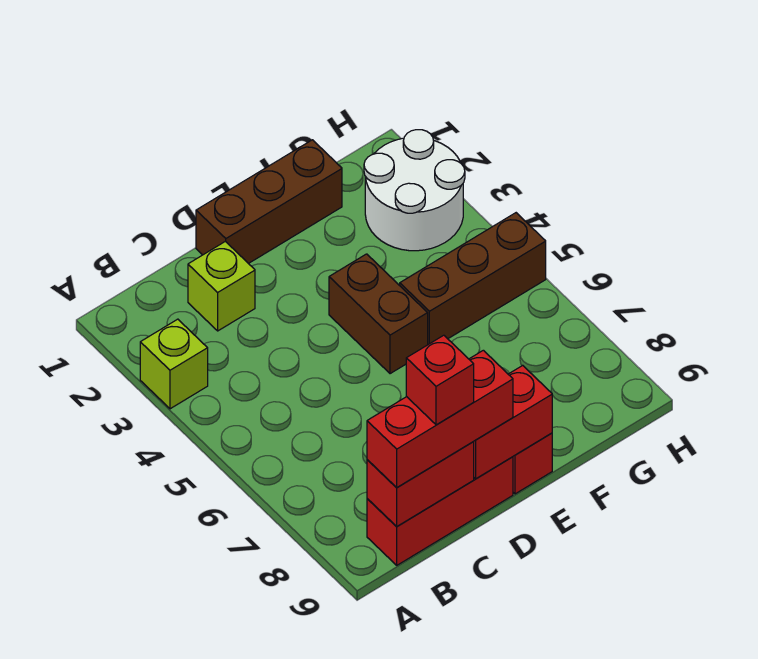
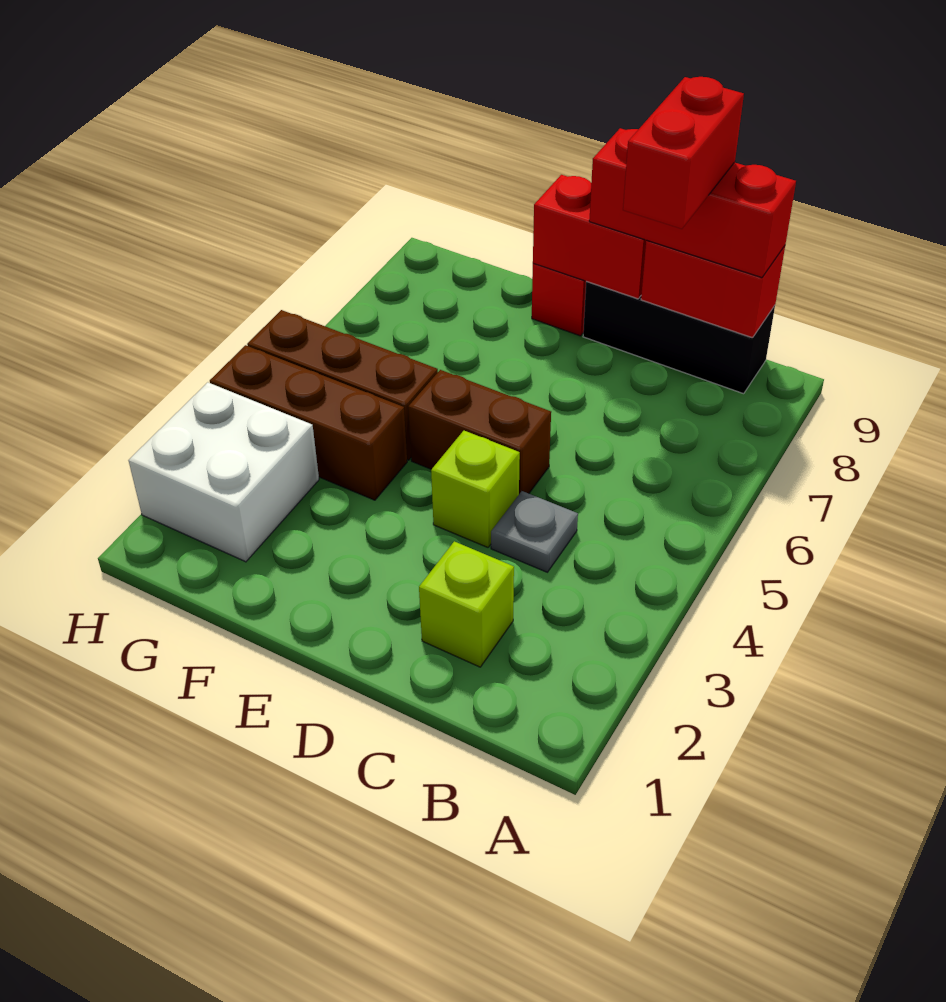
lime 1x1 brick [140,319,208,409] -> lime 1x1 brick moved to [431,431,520,547]
red 1x3 brick [367,457,513,565] -> black 1x3 brick [583,281,775,394]
none -> grey 1x1 plate [491,491,578,572]
red 1x1 brick [406,335,474,425] -> red 1x2 brick [623,77,744,229]
brown 1x3 brick [196,140,342,264] -> brown 1x3 brick moved to [210,345,407,500]
brown 1x2 brick [329,254,428,374] -> brown 1x2 brick turned to [408,370,551,494]
white 2x2 round brick [364,130,465,251] -> white 2x2 brick [128,382,319,562]

